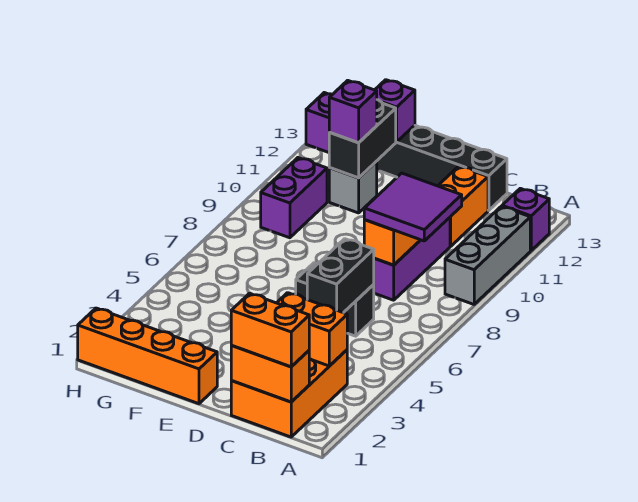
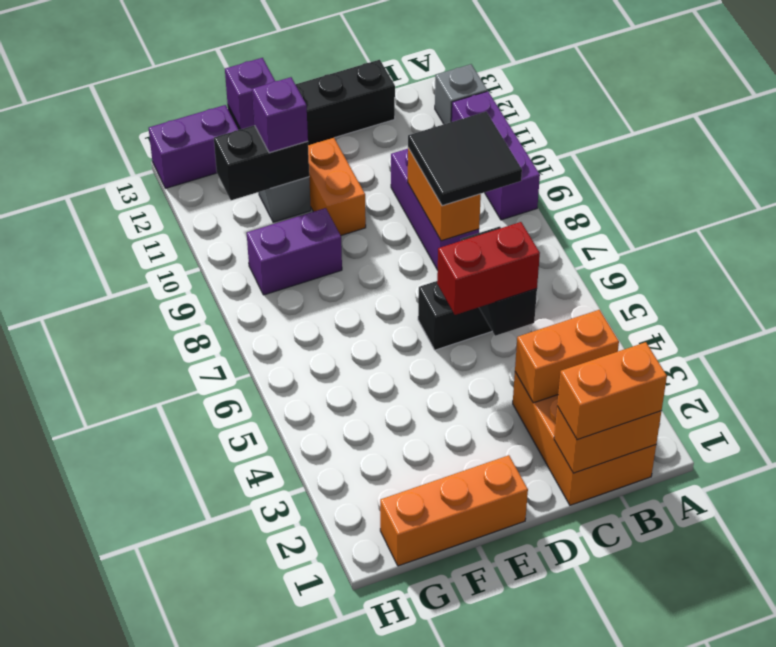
grey 1x3 brick [445,206,530,304] -> purple 1x3 brick [451,91,540,220]
purple 1x1 brick [502,188,549,251] -> grey 1x1 brick [435,64,487,124]
purple 2x2 tile [364,173,462,241] -> black 2x2 tile [408,112,522,206]
none -> red 1x2 brick [437,222,540,315]
orange 1x2 brick [438,166,488,246] -> orange 1x2 brick moved to [308,138,366,235]
orange 1x4 brick [78,308,217,404] -> orange 1x3 brick [380,455,528,566]
black 1x2 brick [329,100,396,178] -> black 1x2 brick turned to [214,125,309,200]
purple 1x2 brick [261,158,327,238] -> purple 1x2 brick turned to [247,208,342,295]

